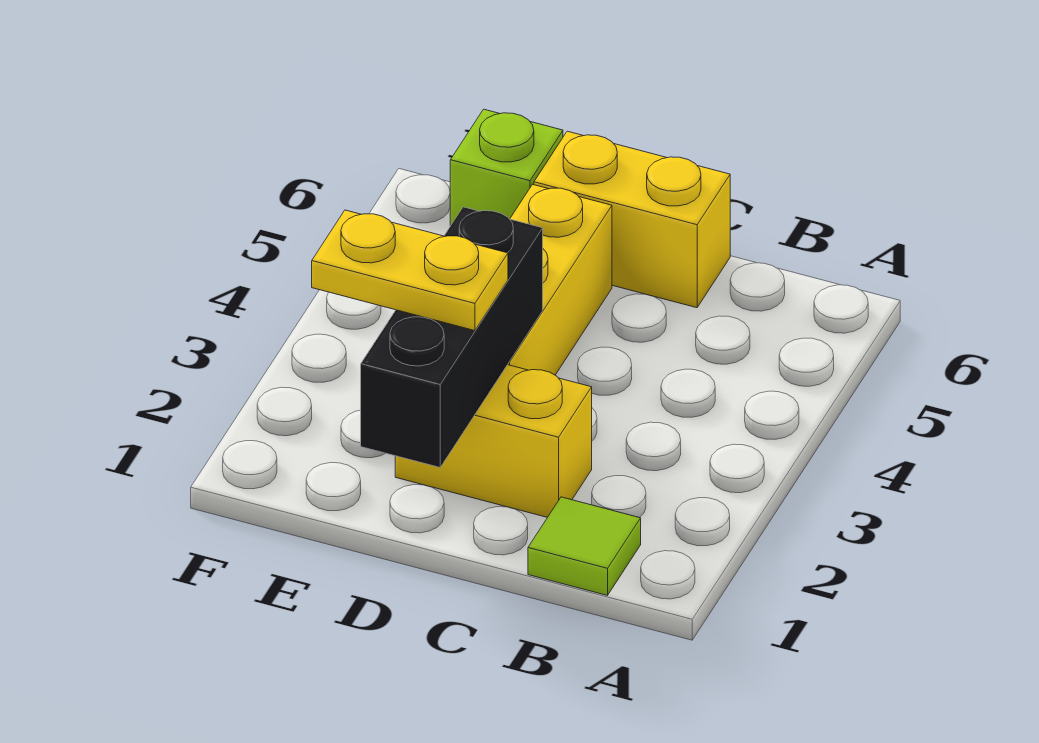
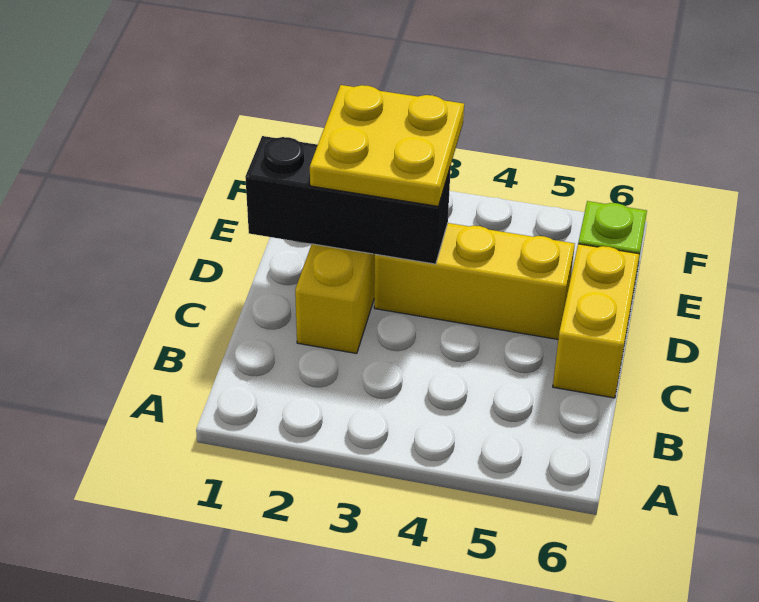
lime 1x1 tile [528,497,641,595] -> none
yellow 1x2 plate [312,210,508,331] -> yellow 2x2 plate [310,85,464,206]

